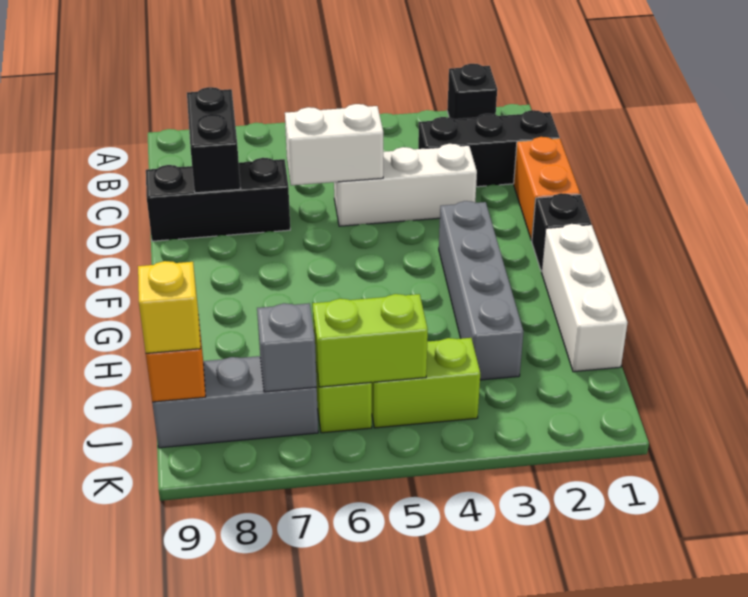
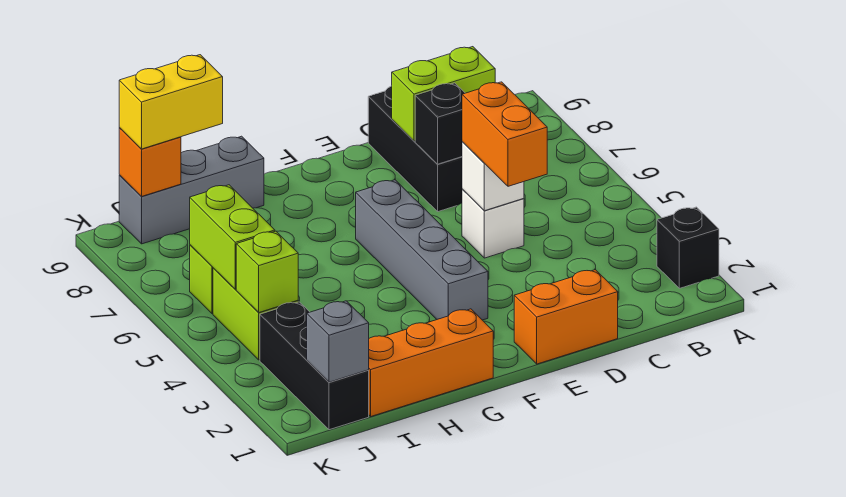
black 1x3 brick [418,110,559,187] -> black 1x3 brick moved to [260,302,369,430]
black 1x2 brick [187,87,241,193] -> lime 1x2 brick [392,47,495,141]
white 1x3 brick [334,144,477,226] -> white 1x1 brick [462,189,524,258]
none -> orange 1x2 brick [462,82,547,186]
white 1x2 brick [285,104,383,185] -> white 1x1 brick [462,142,524,211]
black 1x1 brick [532,193,591,271] -> black 1x1 brick moved to [415,83,465,164]
grey 1x4 brick [439,201,524,380] -> grey 1x4 brick turned to [356,180,488,320]
white 1x3 brick [542,224,628,372] -> orange 1x3 brick [369,309,493,416]
none -> lime 1x1 brick [236,231,298,312]
grey 1x3 brick [152,356,318,448] -> grey 1x3 brick turned to [119,136,264,244]
grey 1x1 brick [257,303,317,392] -> grey 1x1 brick moved to [307,301,369,382]
yellow 1x1 brick [138,261,201,353] -> yellow 1x2 brick [119,55,223,149]

